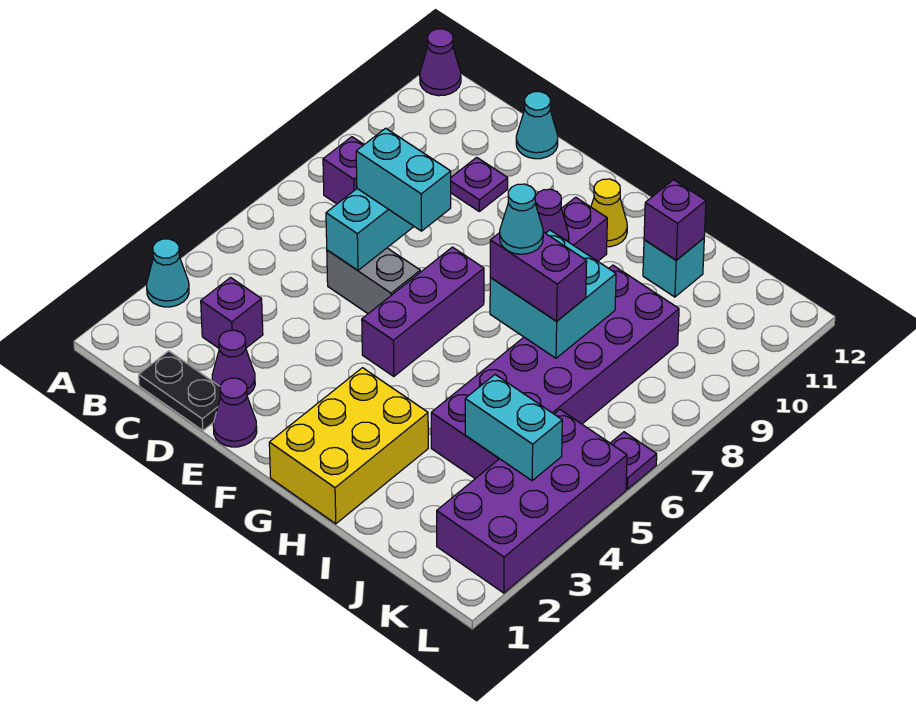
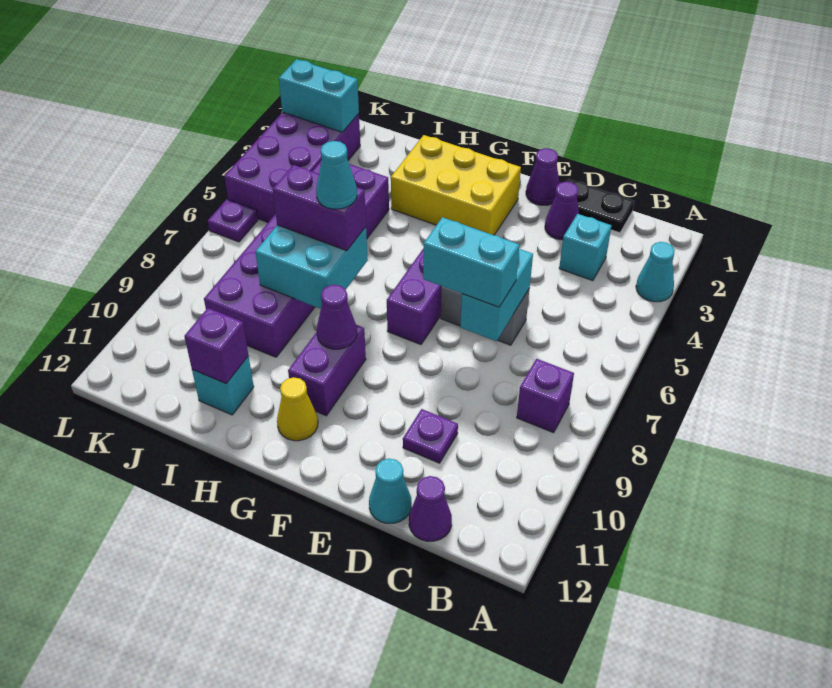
purple 1x1 cone [420,29,461,96] -> purple 1x1 cone moved to [409,476,452,541]
purple 1x1 brick [201,278,263,348] -> cyan 1x1 brick [559,214,612,281]
yellow 2x3 brick [269,368,428,524] -> yellow 2x3 brick turned to [391,135,521,235]
cyan 1x2 brick [465,375,562,481] -> cyan 1x2 brick moved to [279,59,359,132]

